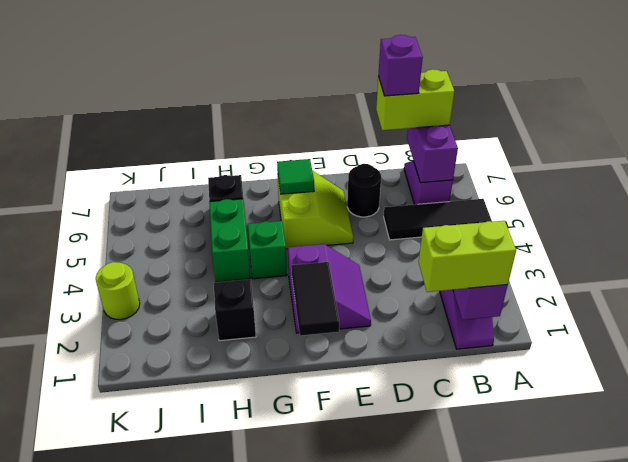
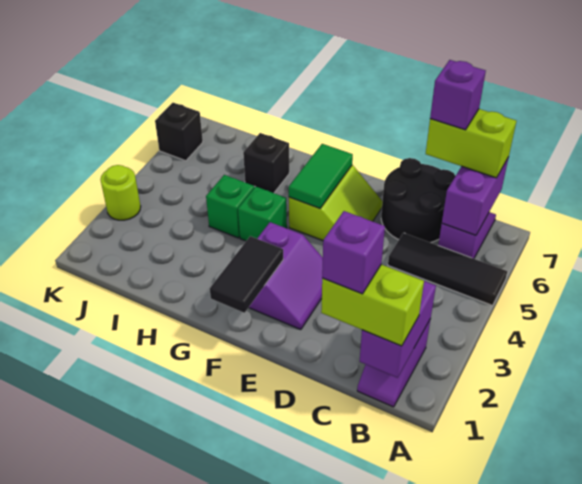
none -> purple 1x1 brick [322,211,385,294]
black 1x1 round brick [347,164,381,217] -> black 2x2 round brick [381,158,455,243]
green 1x1 tile [277,159,314,194] -> green 1x2 tile [289,144,353,208]
black 1x1 brick [214,279,256,341] -> black 1x1 brick moved to [155,103,203,161]
green 1x2 brick [209,199,251,282] -> green 1x1 brick [206,175,254,238]

